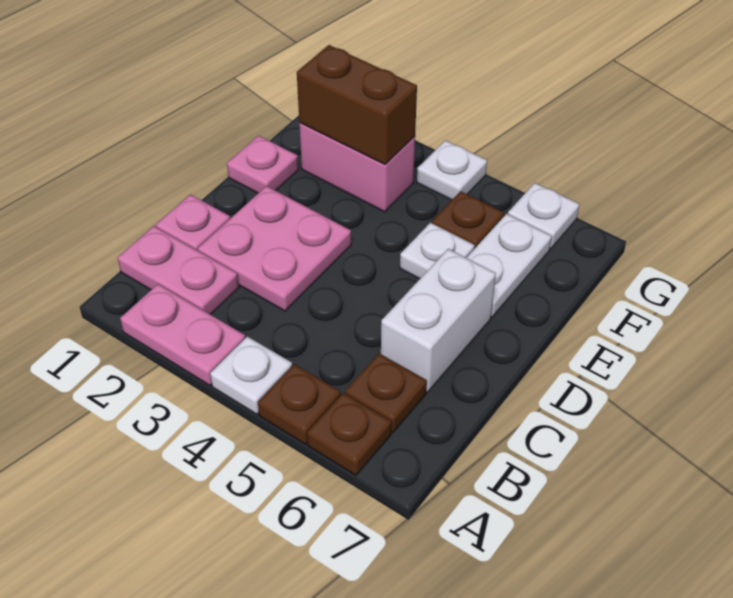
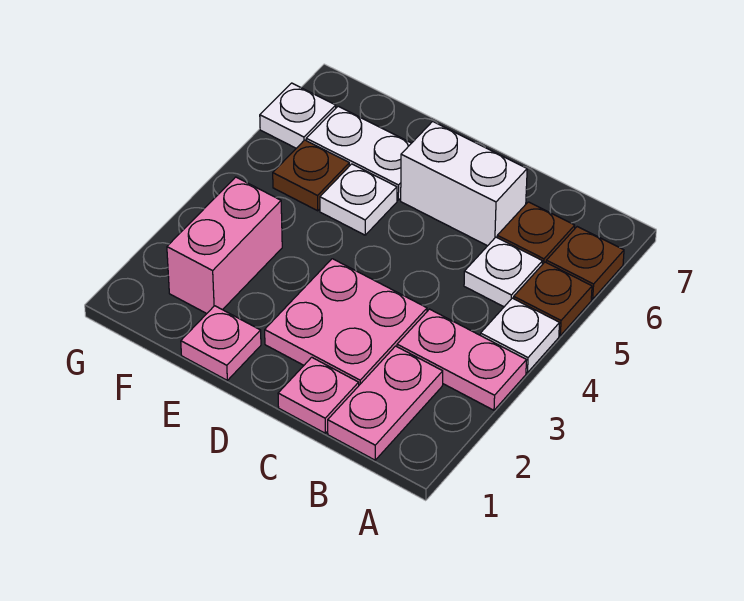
pink 1x2 plate [120,284,245,385] -> pink 1x2 plate turned to [397,309,526,410]
brown 1x2 brick [297,45,417,164] -> none
white 1x1 plate [417,140,487,200] -> white 1x1 plate moved to [464,237,542,307]

